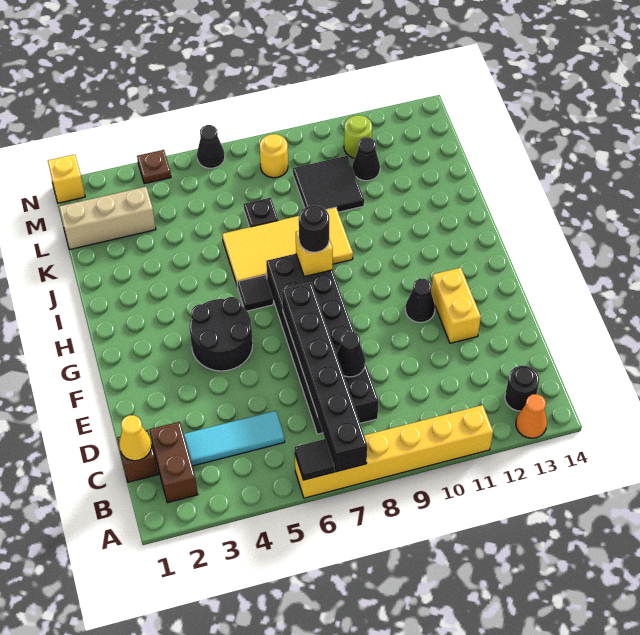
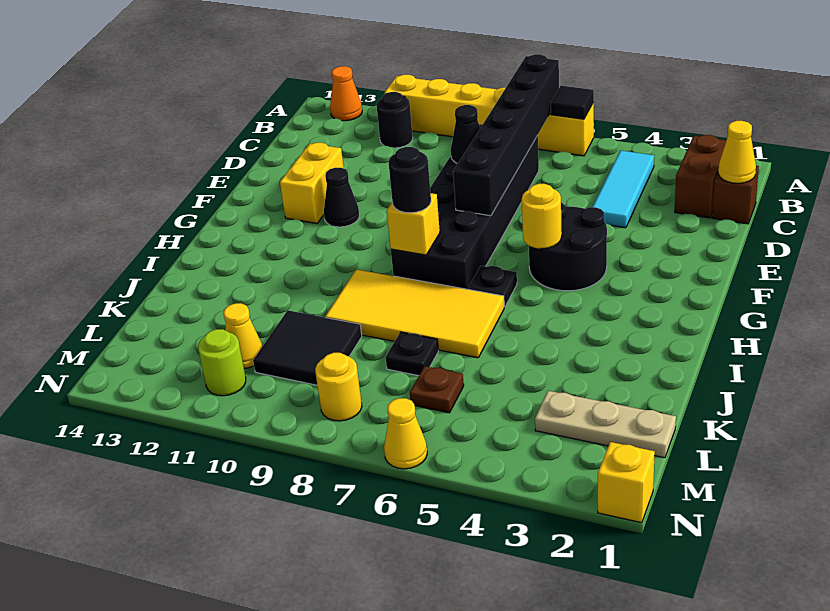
black 1x1 round brick [505,366,540,411] -> black 1x1 round brick moved to [376,92,413,148]
cyan 1x3 tile [184,411,285,466] -> cyan 1x3 tile turned to [593,150,654,228]
none -> yellow 1x1 round brick [522,184,562,249]
black 1x1 tile [237,275,273,311] -> black 1x1 plate [468,266,517,307]
tan 1x3 brick [59,187,156,249] -> tan 1x3 plate [535,391,676,458]
black 1x1 cone [352,137,380,181] -> yellow 1x1 cone [224,303,263,368]
brown 1x1 plate [137,150,171,184] -> brown 1x1 plate moved to [410,366,464,413]
black 1x1 cone [197,125,225,168] -> yellow 1x1 cone [384,398,427,469]

